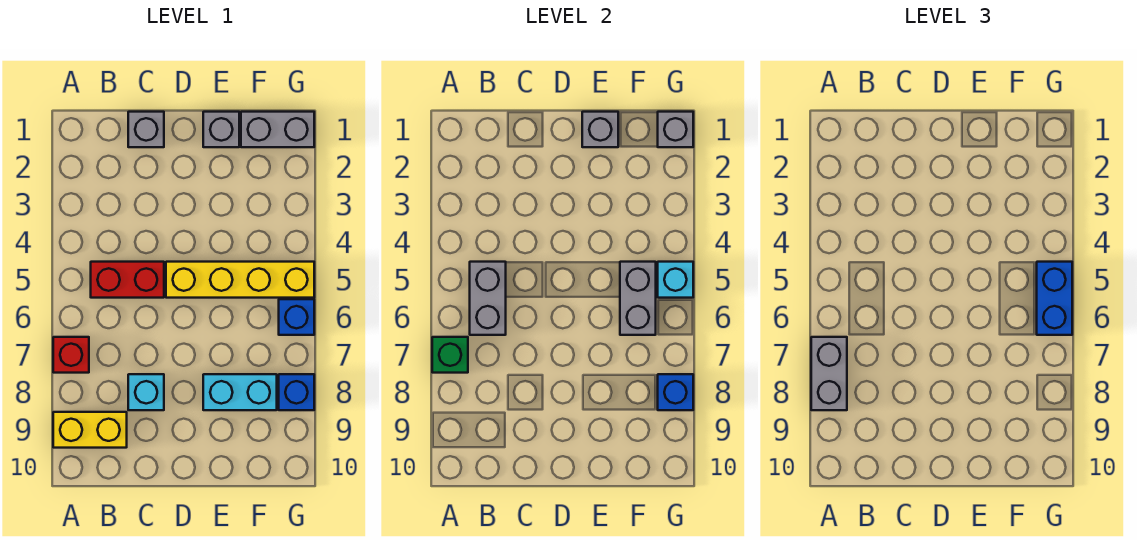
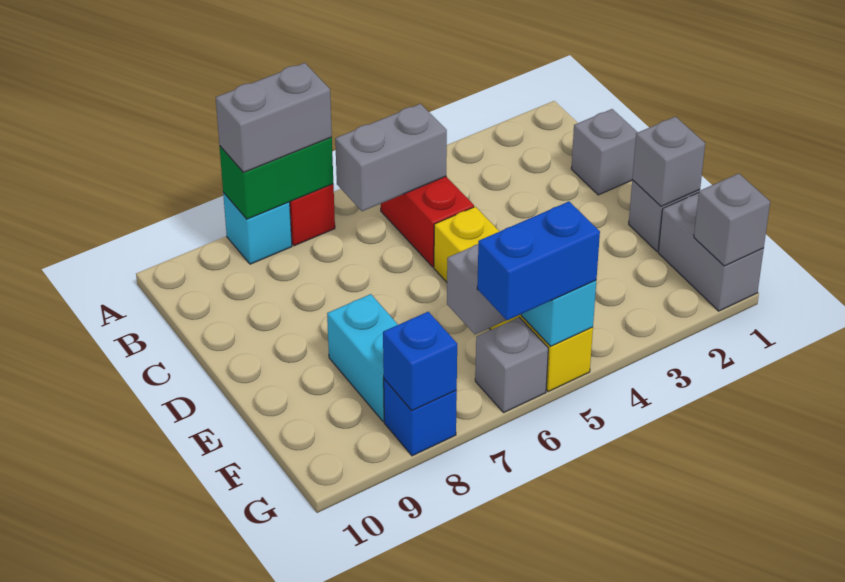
green 1x1 brick [432,337,468,373] -> green 1x2 brick [220,138,333,219]
yellow 1x2 brick [53,412,127,448] -> none
cyan 1x1 brick [128,374,164,410] -> cyan 1x1 brick moved to [223,193,292,264]
blue 1x1 brick [279,299,314,335] -> grey 1x1 brick [475,317,548,412]

